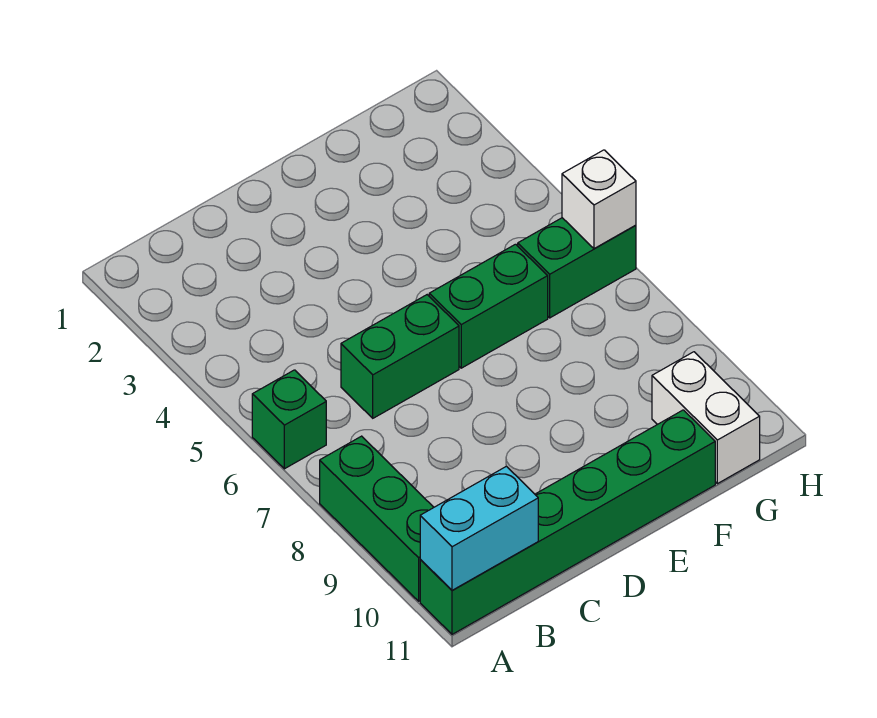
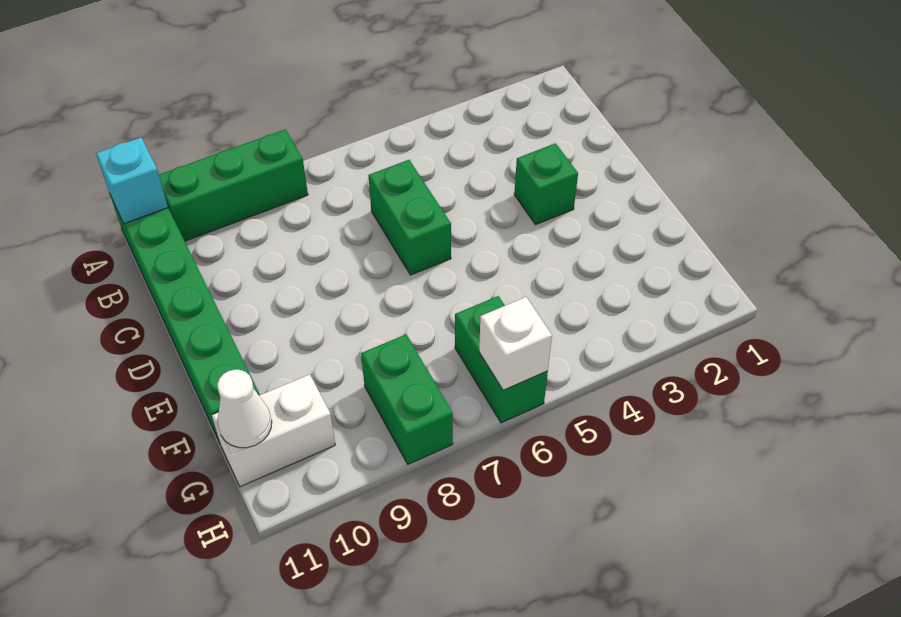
green 1x1 brick [252,370,326,469] -> green 1x1 brick moved to [514,143,578,224]
cyan 1x2 brick [420,466,538,590] -> cyan 1x1 brick [96,138,168,224]
green 1x2 brick [429,244,548,368] -> green 1x2 brick moved to [361,334,453,464]
none -> white 1x1 cone [217,370,272,448]

